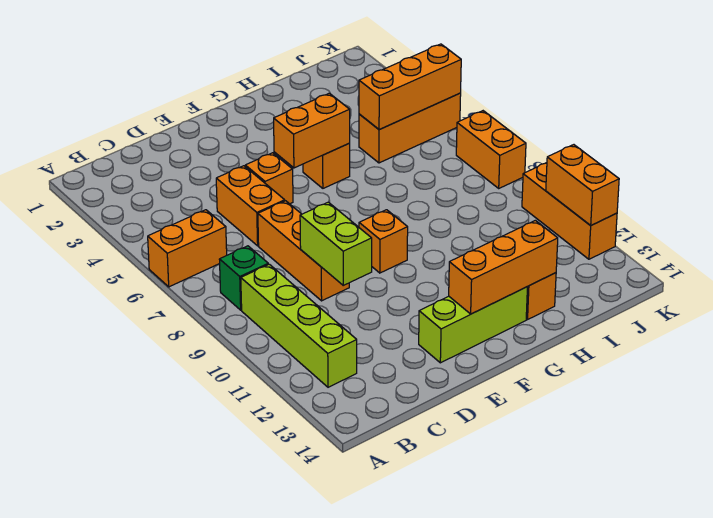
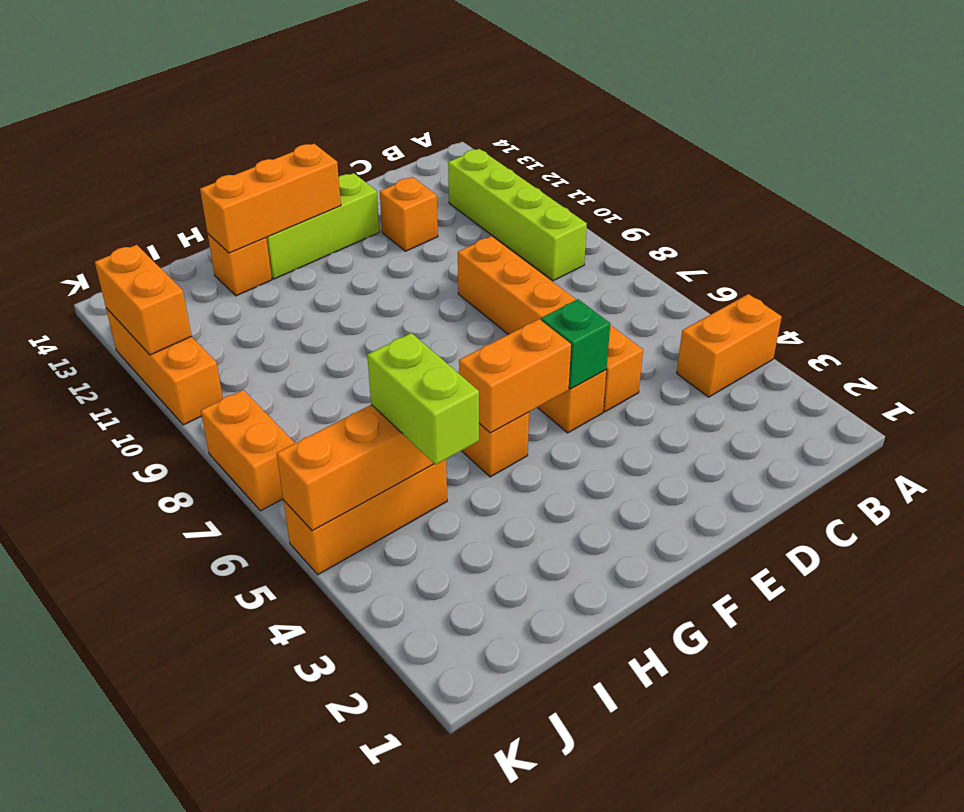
orange 1x2 brick [148,210,227,287] -> orange 1x2 brick moved to [677,294,782,397]
green 1x1 brick [219,246,268,310] -> green 1x1 brick moved to [541,299,610,389]
lime 1x2 brick [300,202,372,285] -> lime 1x2 brick moved to [367,333,479,464]
orange 1x1 brick [359,210,408,273] -> orange 1x1 brick moved to [380,177,438,251]

